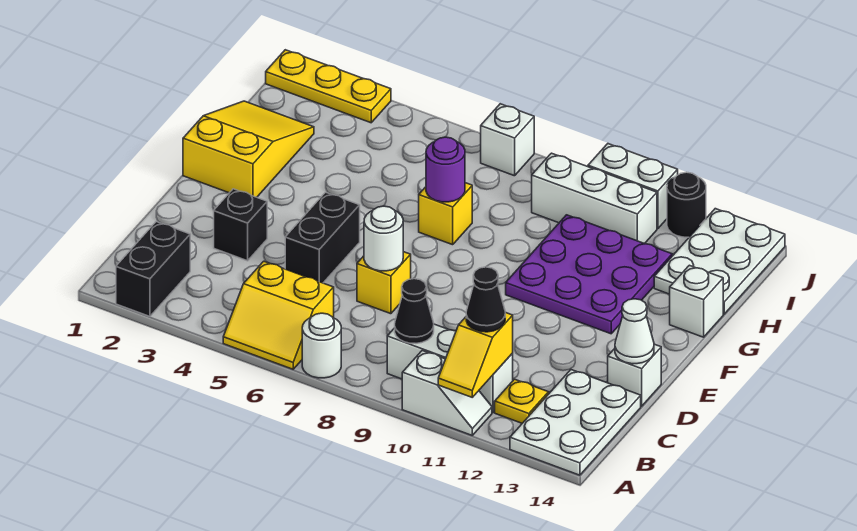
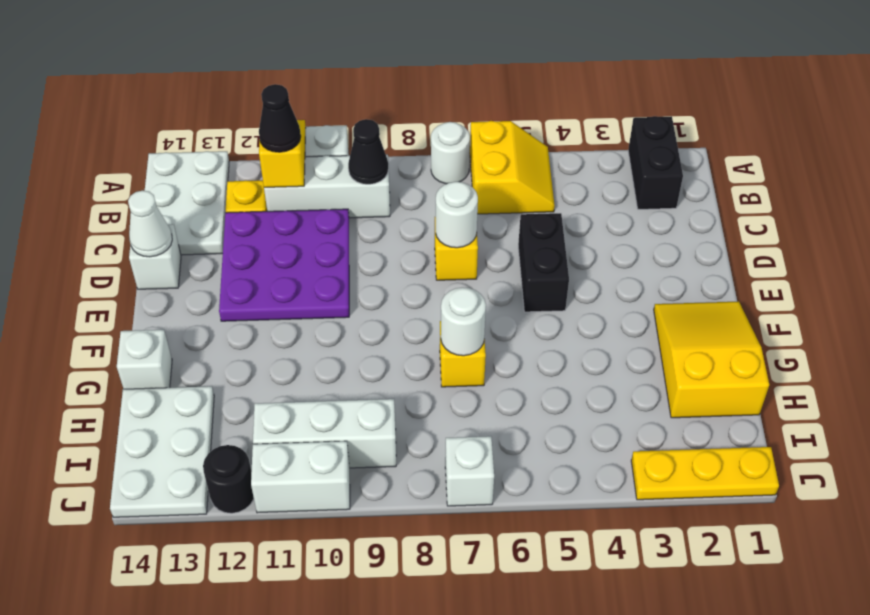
yellow 2x2 slope [223,261,334,369] -> yellow 2x2 slope turned to [470,121,555,214]
black 1x1 brick [214,189,267,261] -> none
yellow 2x3 slope [183,101,314,197] -> yellow 2x3 slope turned to [654,301,769,418]
purple 3x3 plate [506,215,672,334] -> purple 3x3 plate moved to [219,209,349,321]
purple 1x1 round brick [426,137,465,202] -> white 1x1 round brick [441,287,486,356]

